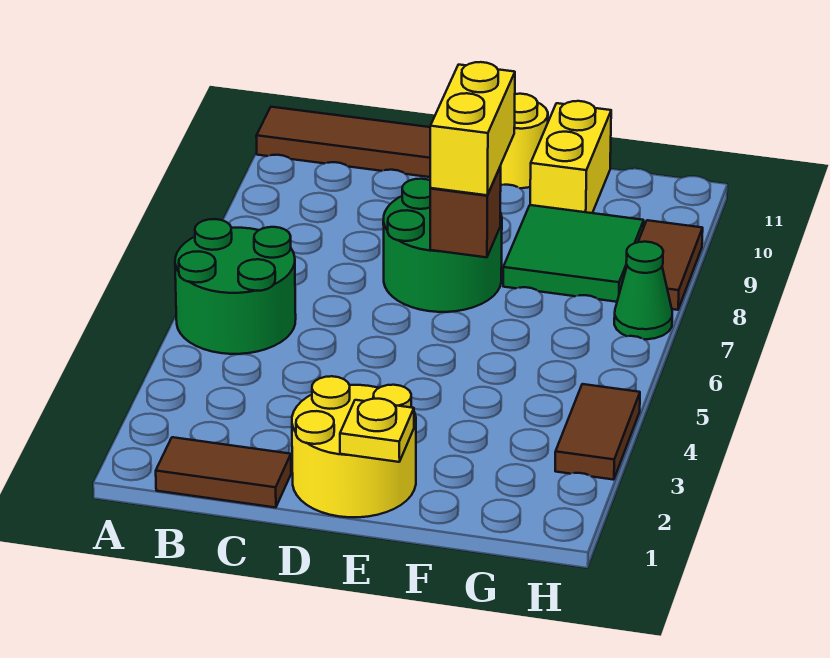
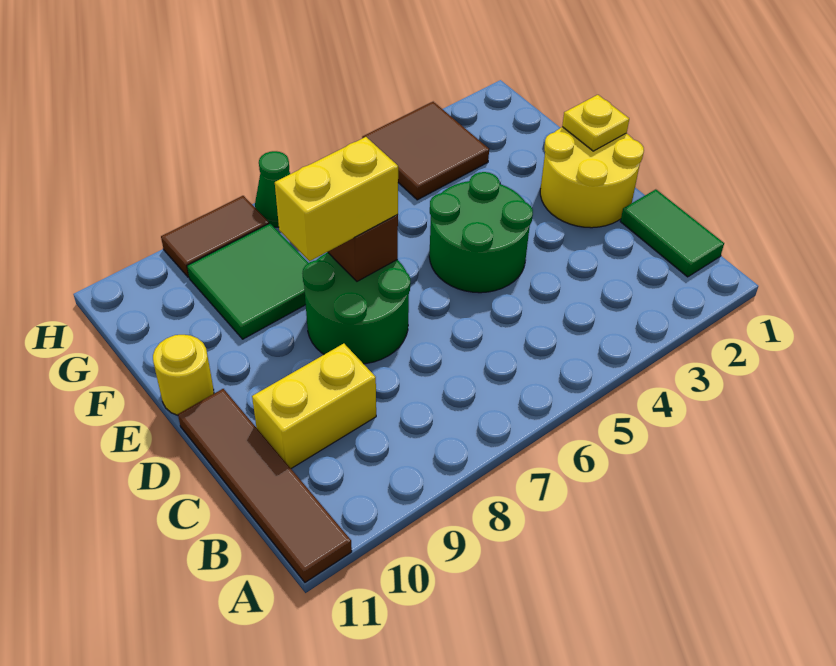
green 2x2 round brick [175,219,296,354] -> green 2x2 round brick moved to [429,172,533,293]
brown 1x2 tile [156,437,291,508] -> green 1x2 tile [620,189,724,277]
yellow 1x2 brick [530,101,611,213] -> yellow 1x2 brick moved to [252,344,376,468]
brown 1x2 tile [555,384,640,480] -> brown 2x2 tile [362,102,489,200]

